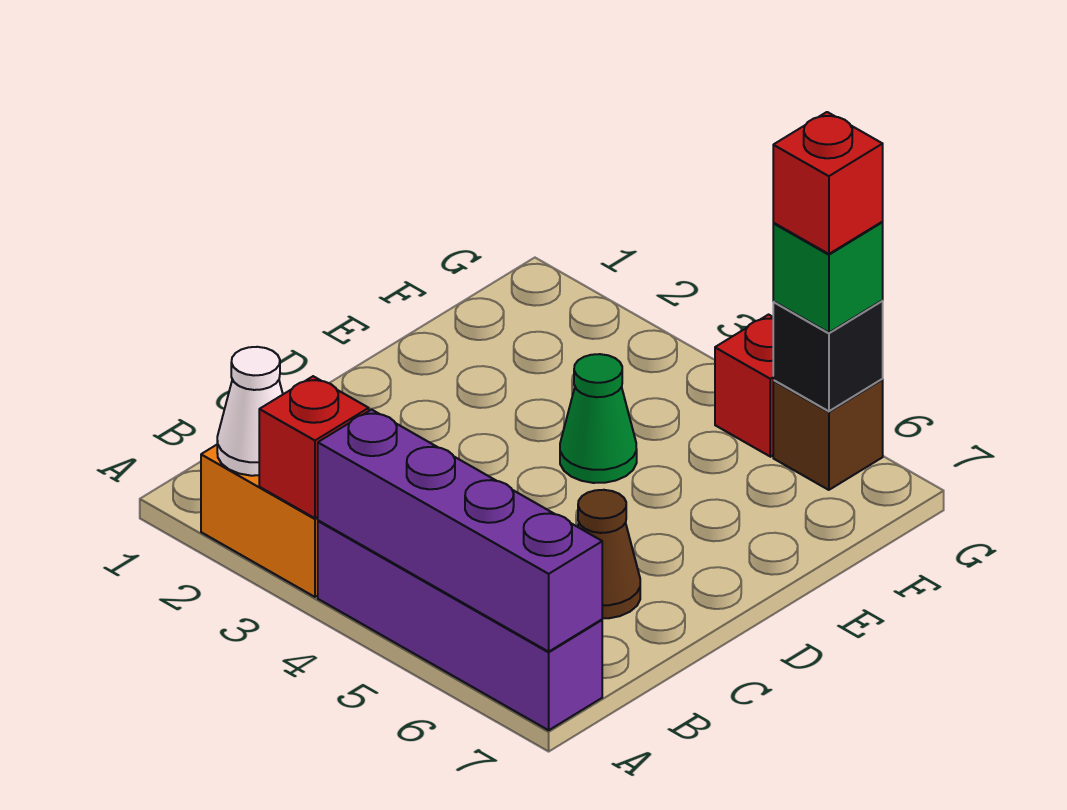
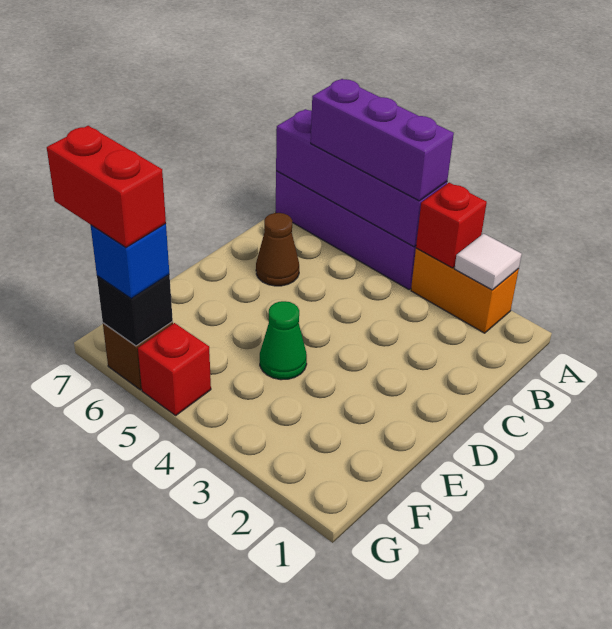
white 1x1 cone [217,347,283,476] -> white 1x1 tile [454,234,522,290]
none -> purple 1x3 brick [311,79,454,201]
green 1x1 brick [773,222,883,333] -> blue 1x1 brick [91,224,169,298]
red 1x1 brick [773,112,883,254] -> red 1x2 brick [47,126,166,247]

